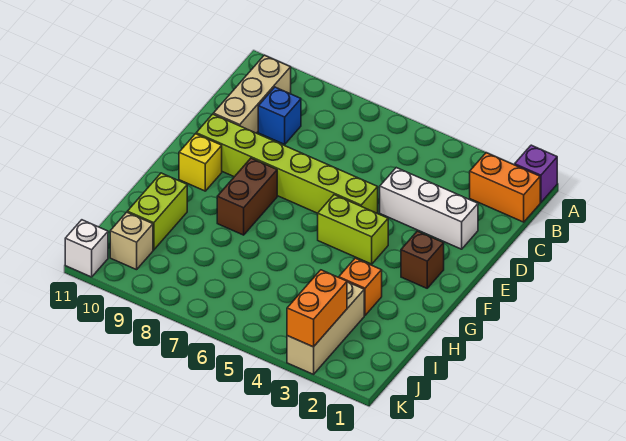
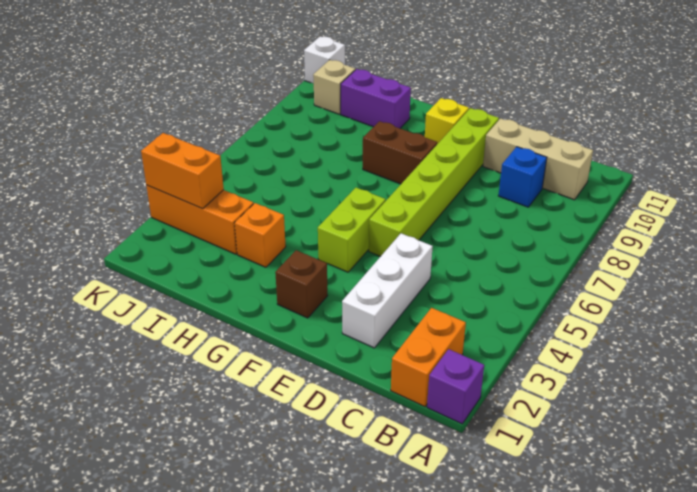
lime 1x2 brick [127,173,187,250] -> purple 1x2 brick [341,69,411,128]
tan 1x3 brick [287,282,364,374] -> orange 1x3 brick [146,185,254,254]

